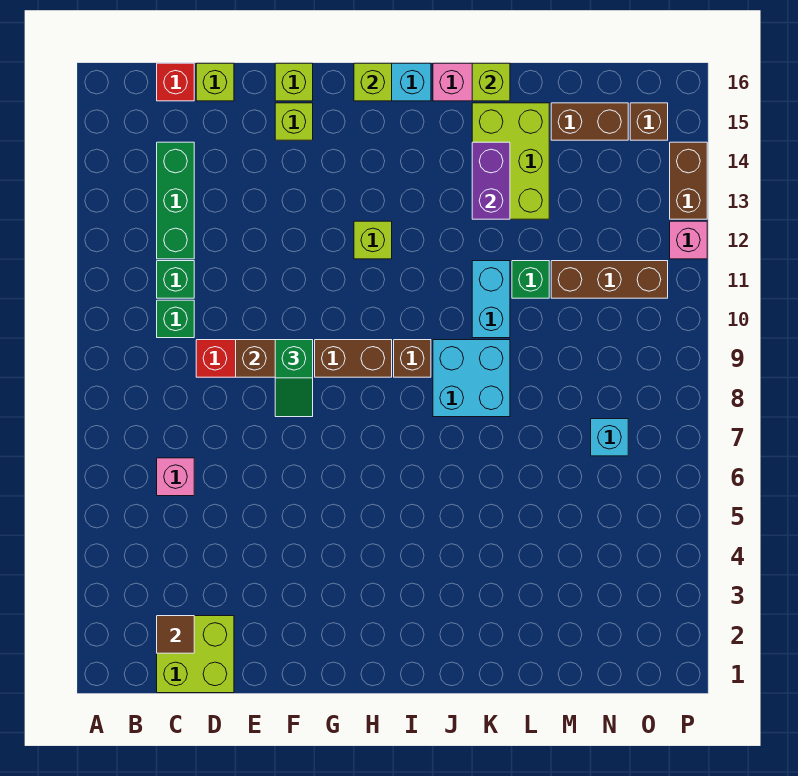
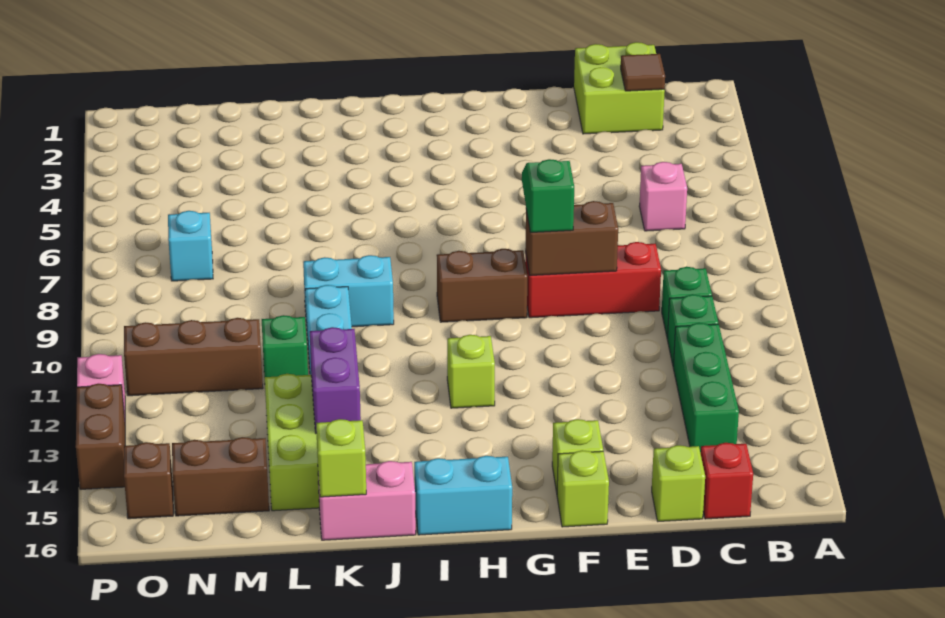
lime 1x1 brick [354,63,392,101] -> none
brown 1x1 brick [394,340,431,377] -> none
cyan 2x2 brick [433,340,510,417] -> cyan 1x2 brick [303,255,394,327]

